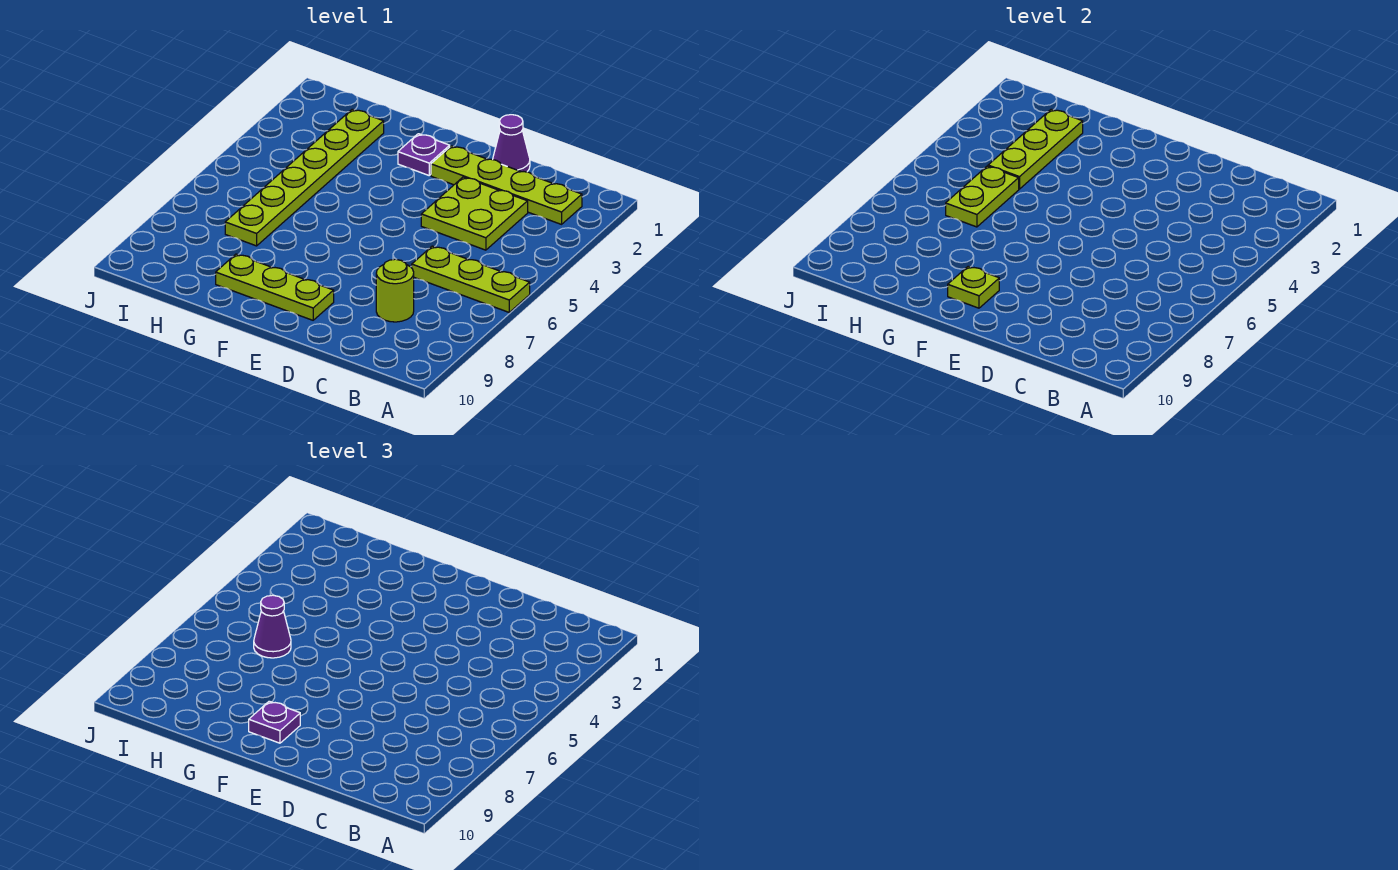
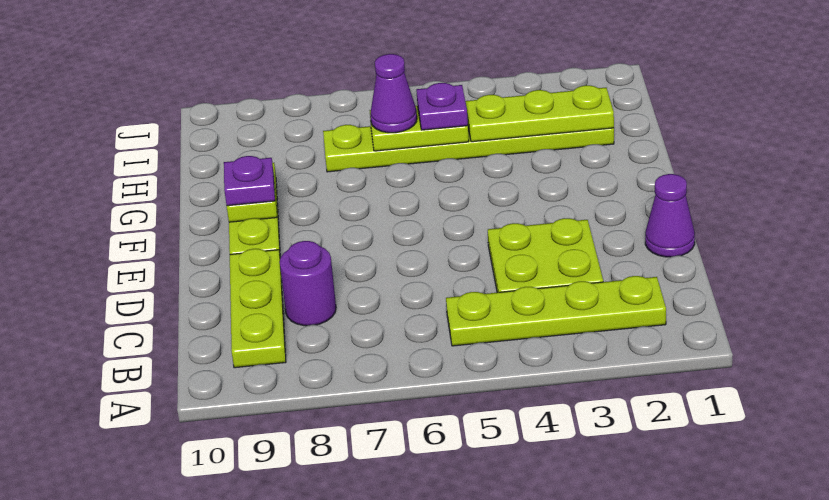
lime 1x3 plate [412,246,530,312] -> lime 1x3 plate moved to [230,249,286,368]
lime 1x4 plate [431,146,582,224] -> lime 1x4 plate turned to [446,276,666,346]
lime 1x1 round brick [376,259,414,322] -> purple 1x1 round brick [280,241,336,326]
purple 1x1 plate [398,134,450,175] -> purple 1x1 plate moved to [416,83,468,130]

